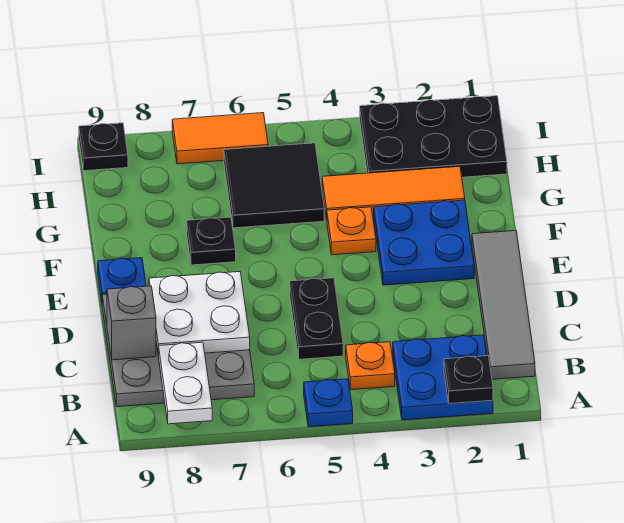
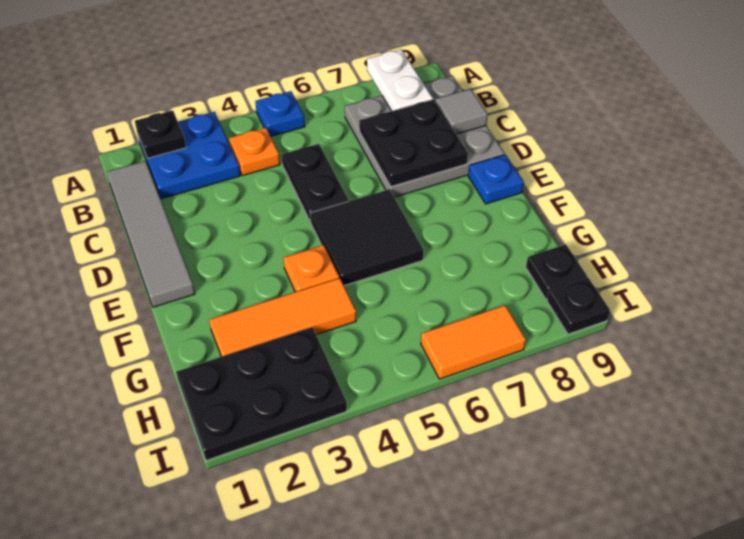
white 2x2 plate [149,272,250,356] -> black 2x2 plate [359,99,468,187]
grey 1x1 brick [107,286,156,360] -> grey 1x1 tile [435,89,488,134]
blue 2x2 plate [374,200,474,285] -> none
black 1x1 plate [187,217,236,265] -> black 1x1 plate moved to [526,244,587,299]
black 2x2 tile [224,143,324,228] -> black 2x2 tile moved to [310,189,423,286]

